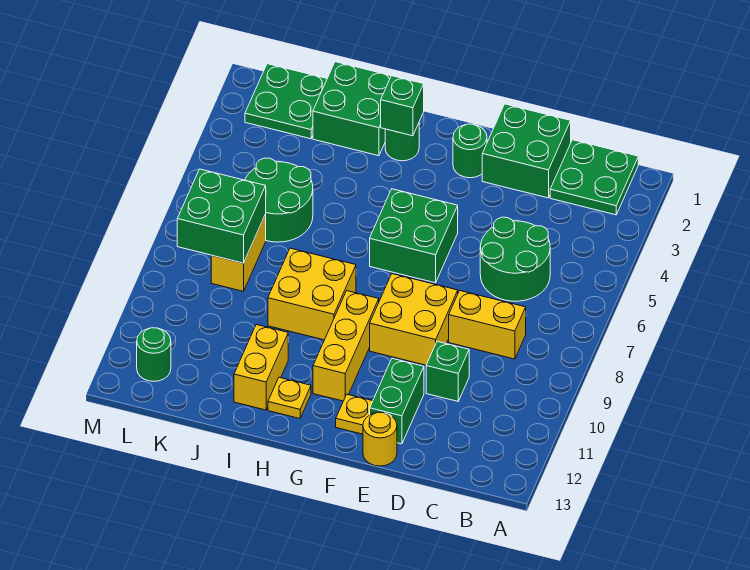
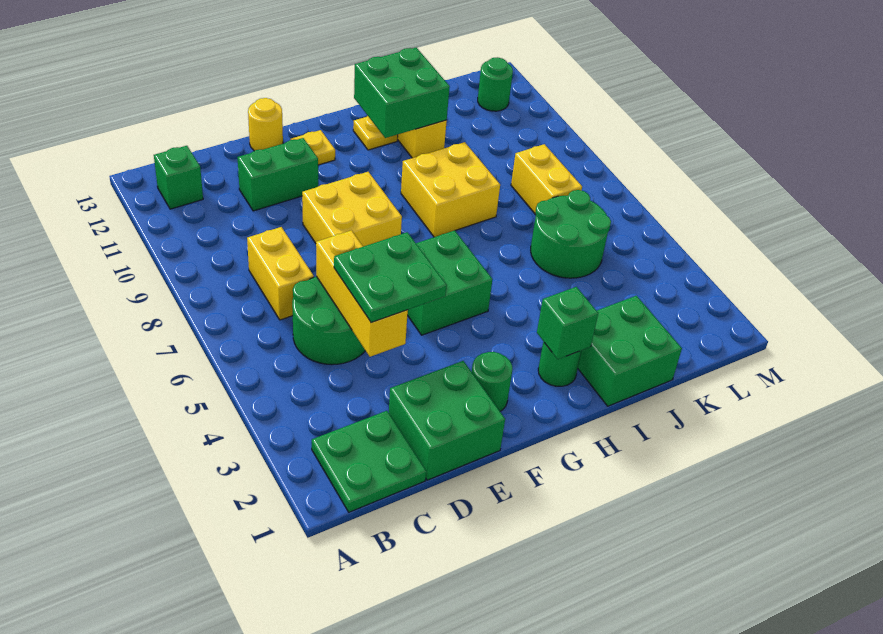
yellow 1x2 brick [449,291,526,359] -> yellow 1x2 brick turned to [247,227,314,320]
green 1x1 brick [426,341,469,401] -> green 1x1 brick moved to [154,146,203,209]
green 1x2 brick [370,358,424,444] -> green 1x2 brick turned to [238,138,318,211]
yellow 1x3 brick [313,291,379,401] -> yellow 1x3 brick moved to [316,230,408,357]
green 2x2 plate [245,64,327,139] -> green 2x2 plate moved to [334,232,447,323]
green 2x2 brick [177,169,266,263] -> green 2x2 brick moved to [354,48,450,138]

